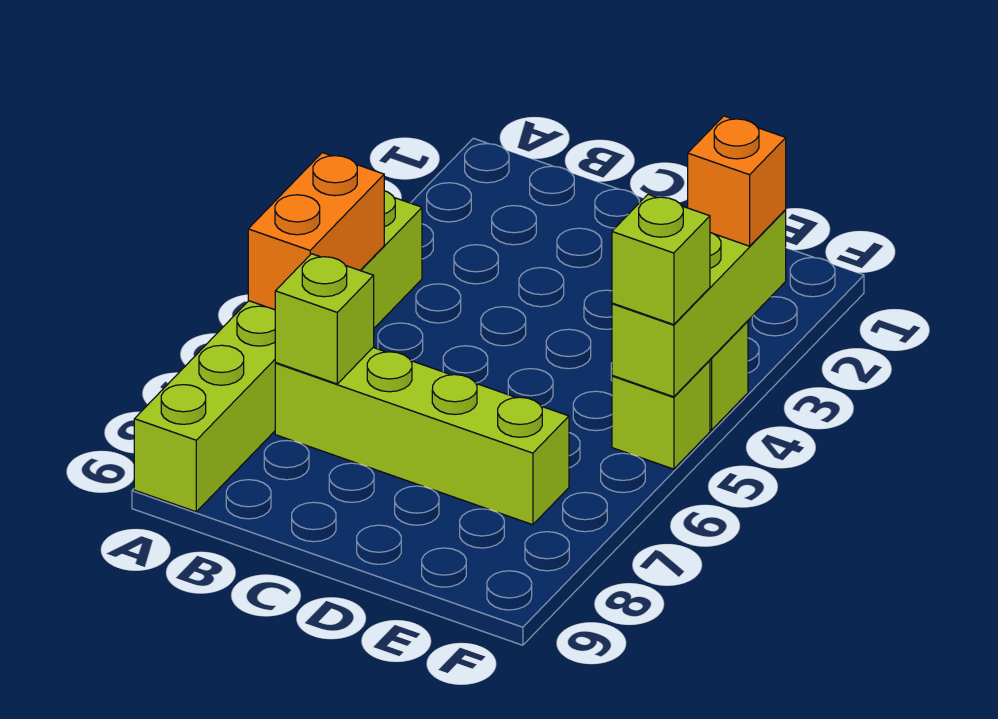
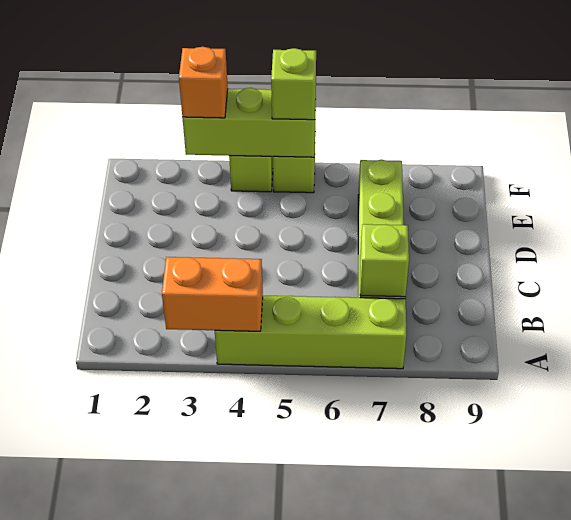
lime 1x6 brick [134,191,422,512] -> lime 1x4 brick [215,296,407,369]
orange 1x2 brick [248,153,384,310] -> orange 1x2 brick moved to [162,257,263,331]

